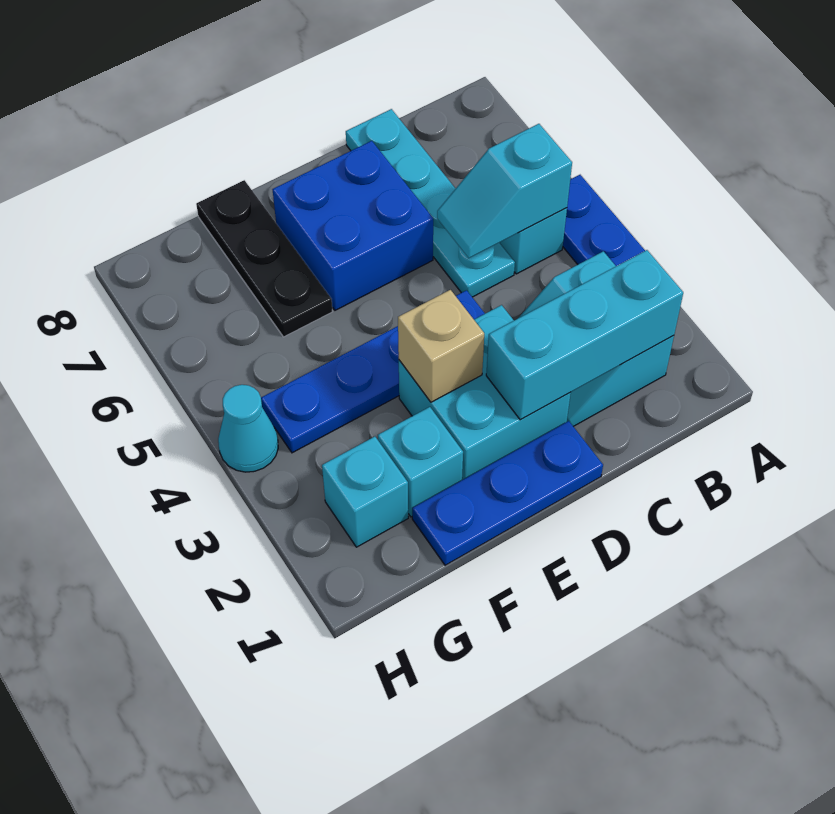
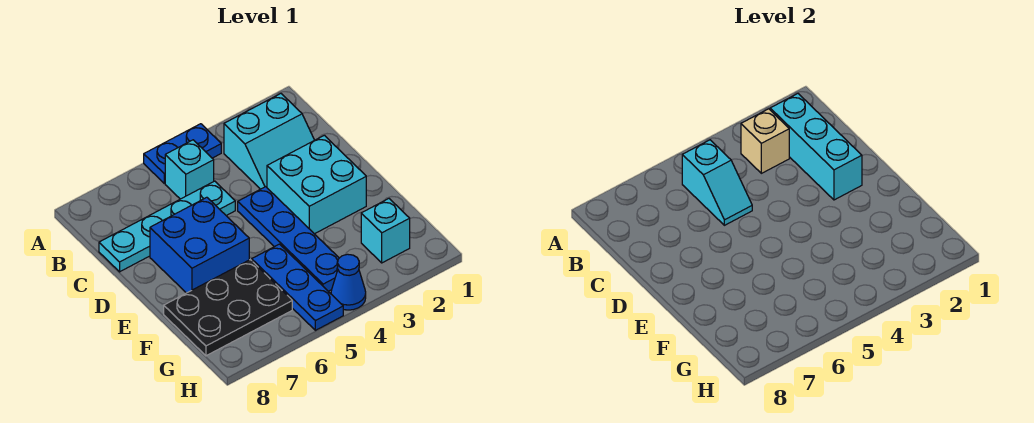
blue 1x3 plate [412,421,603,565] -> blue 1x3 plate moved to [252,244,343,330]
tan 1x1 brick [398,290,484,402] -> tan 1x1 brick moved to [741,109,789,173]
cyan 1x1 brick [378,407,463,517] -> none
black 1x3 plate [196,180,332,337] -> black 2x3 plate [164,260,292,356]
cyan 1x1 cone [218,385,278,472] -> blue 1x1 cone [331,254,366,310]

